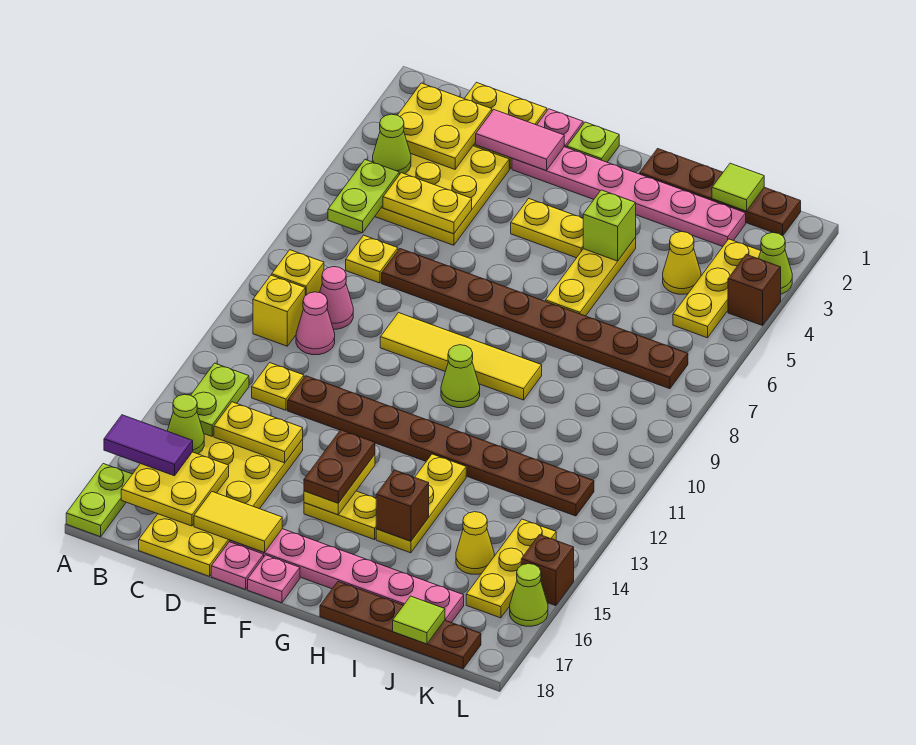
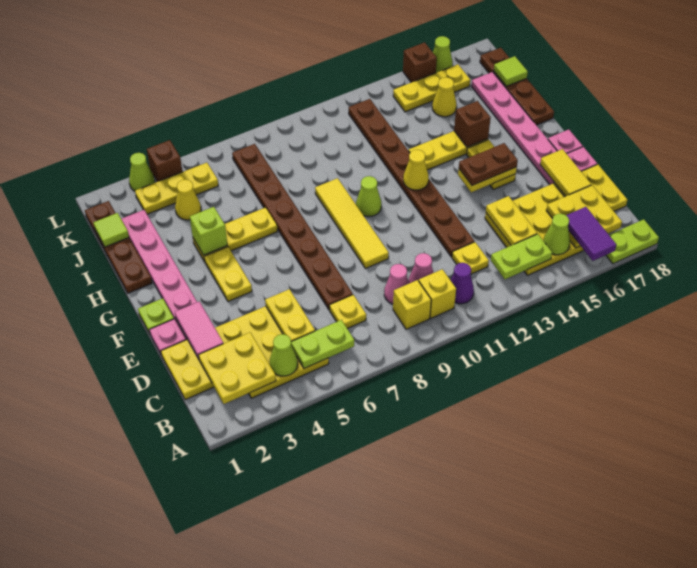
none -> purple 1x1 cone [451,263,474,304]
none -> yellow 1x1 cone [403,150,429,190]

